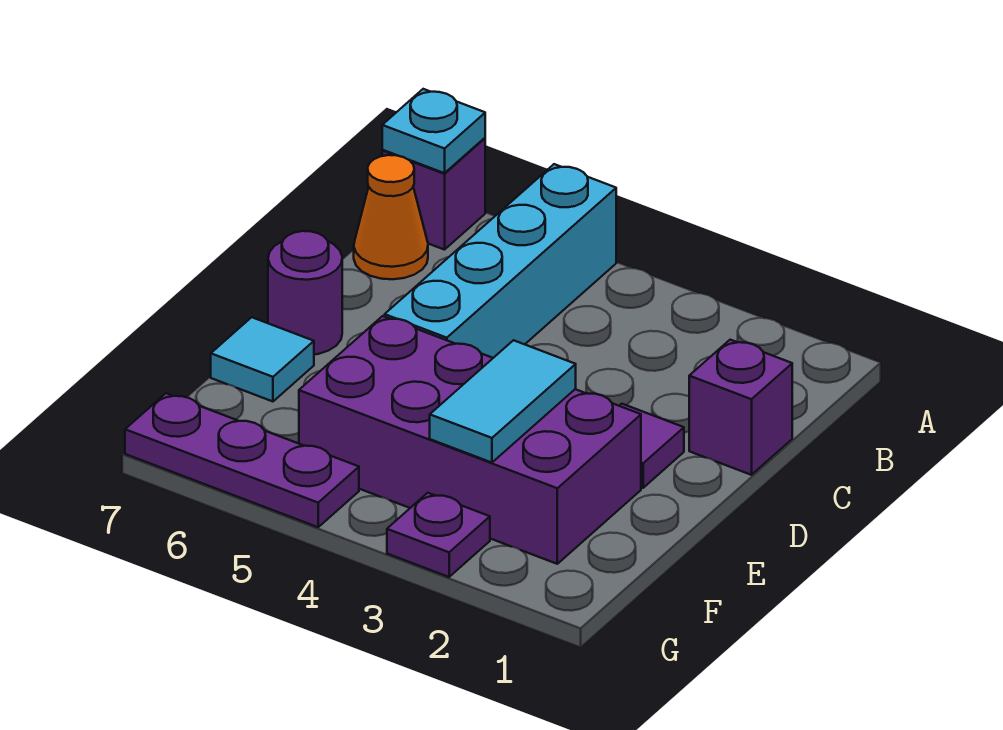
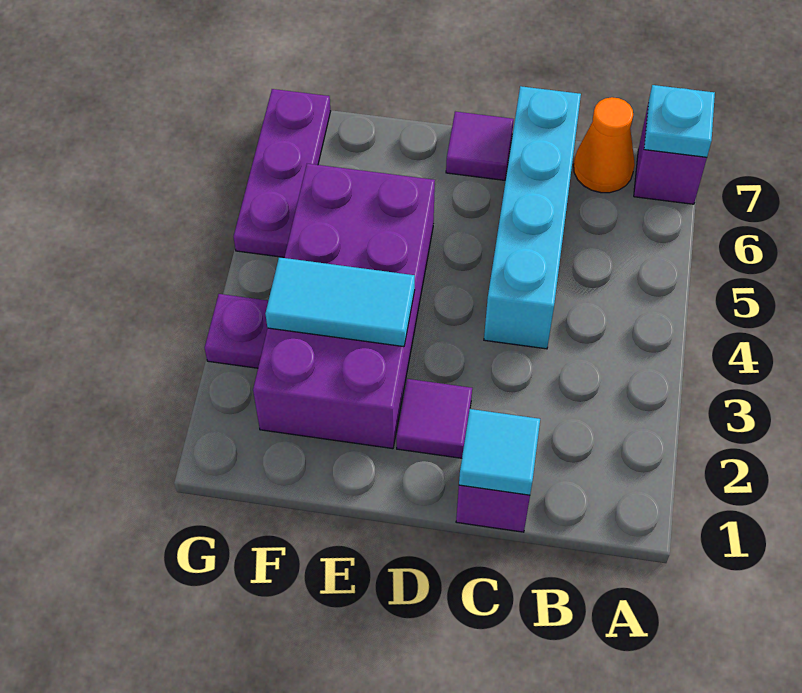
cyan 1x4 brick [385,164,616,358] -> cyan 1x4 brick turned to [484,86,581,349]
purple 1x1 round brick [268,231,342,355] -> purple 1x1 tile [446,112,514,180]
cyan 1x1 tile [211,317,314,401] -> cyan 1x1 tile moved to [459,409,540,495]

